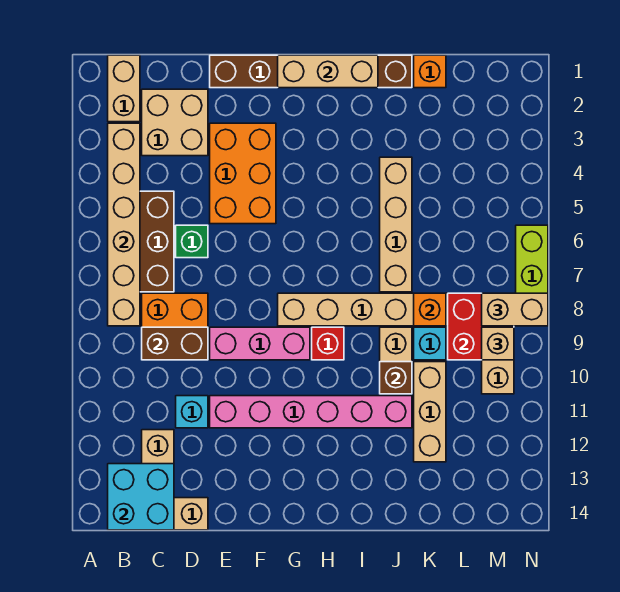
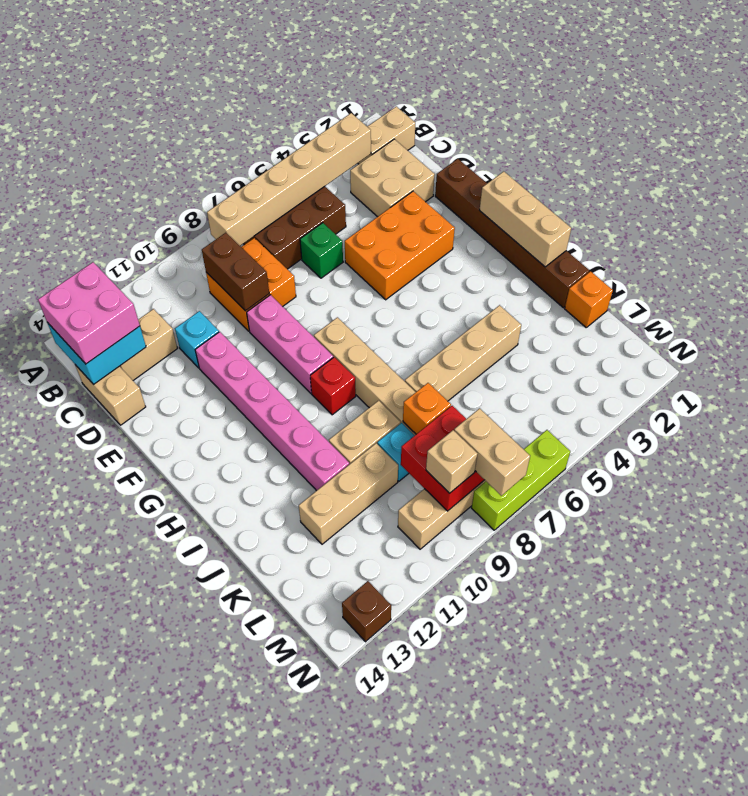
none -> pink 2x2 brick [38,262,140,364]
brown 1x1 brick [380,362,412,394] -> brown 1x1 brick moved to [342,581,391,642]

